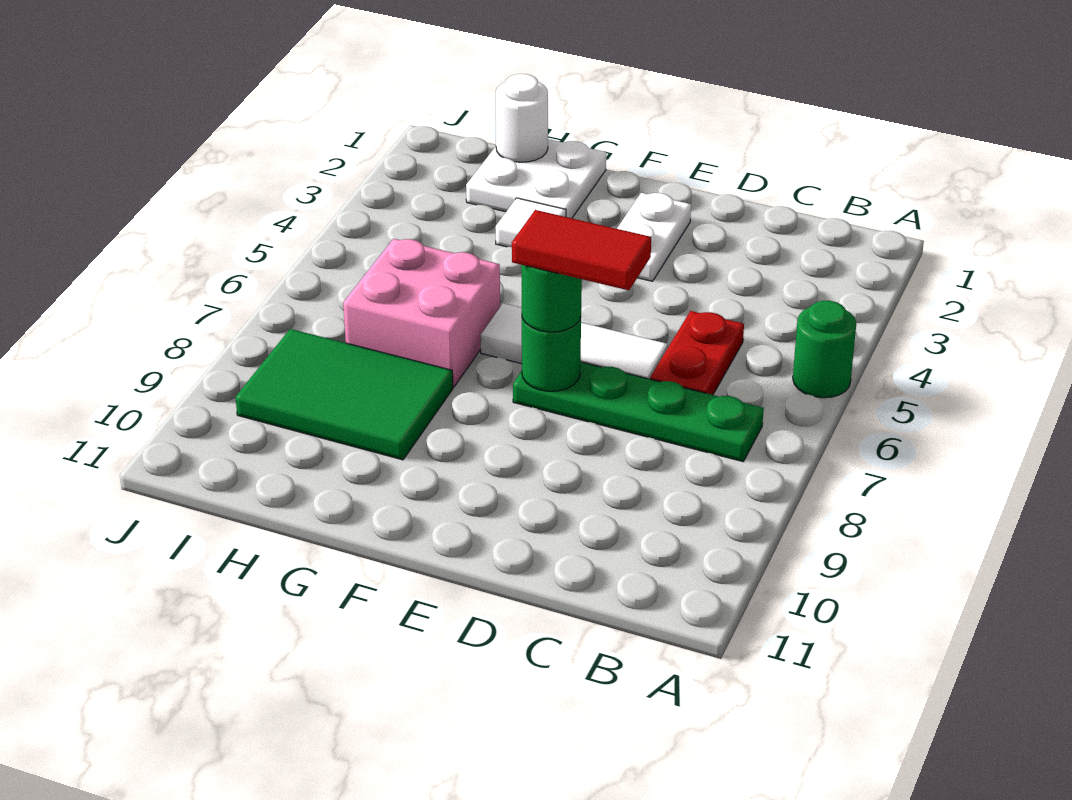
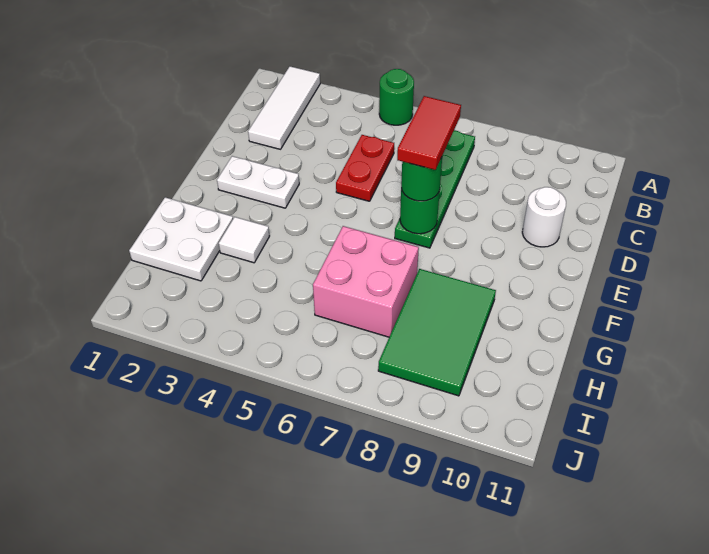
red 1x2 plate [650,311,744,395] -> red 1x2 plate turned to [336,135,394,201]
white 1x3 tile [480,303,667,379] -> white 1x3 tile moved to [248,66,320,149]
white 1x1 round brick [496,74,548,162] -> white 1x1 round brick moved to [522,187,566,247]

